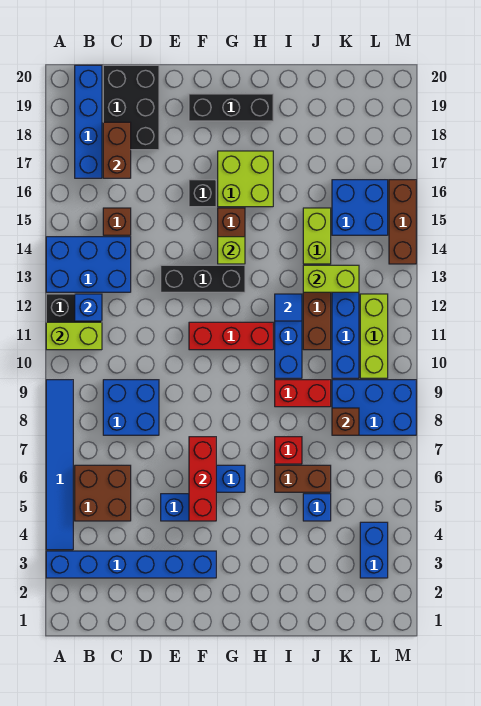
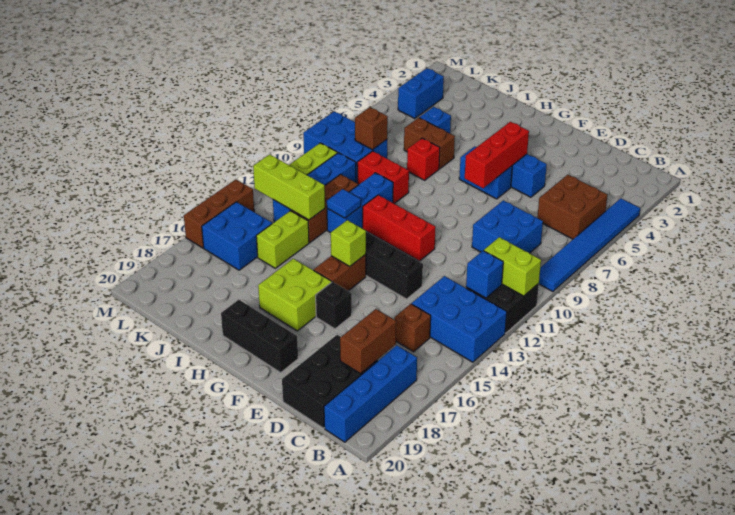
blue 1x6 brick [46,551,216,578] -> none
lime 1x2 brick [303,265,359,292] -> lime 1x3 brick [253,154,325,220]

